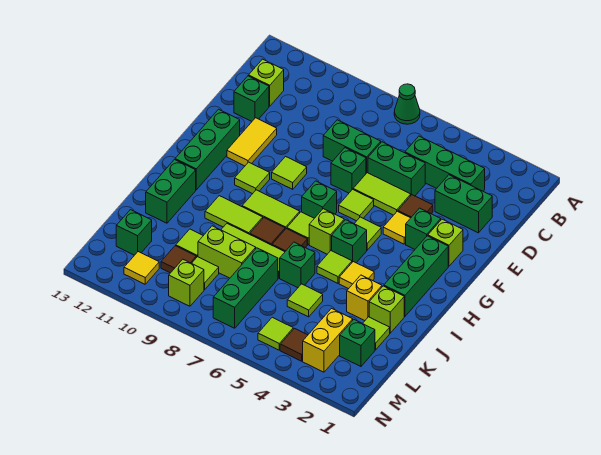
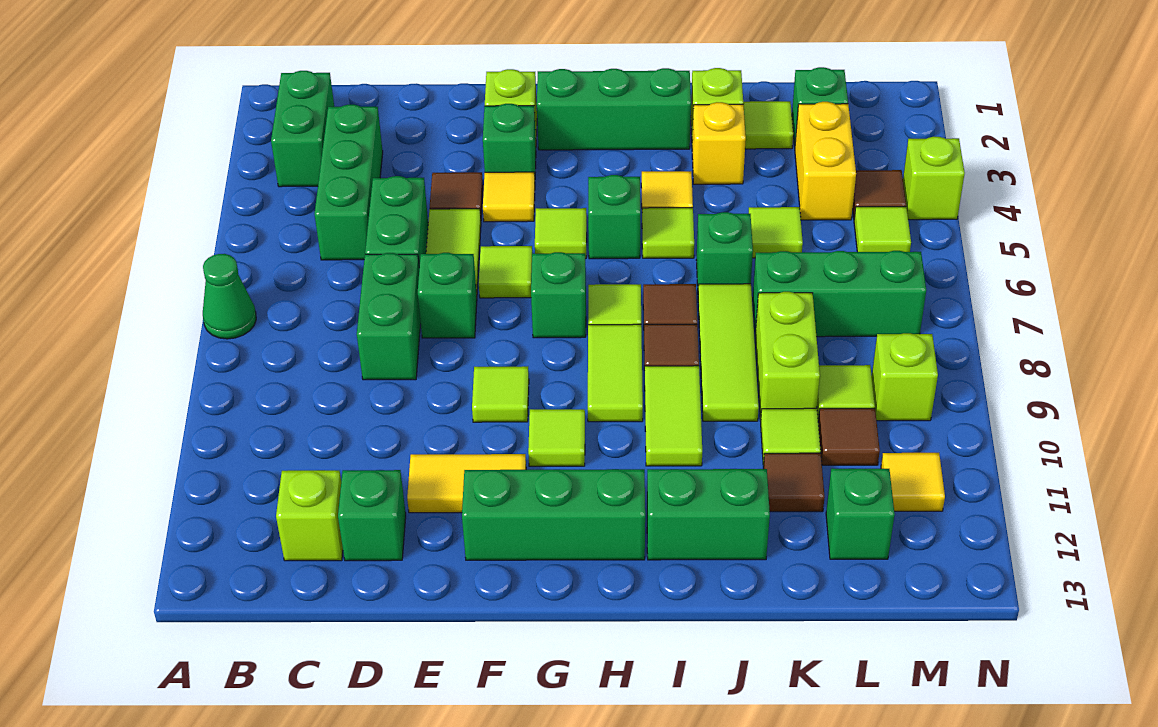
green 1x2 brick [435,175,492,233] -> green 1x2 brick moved to [271,71,334,187]
lime 1x1 brick [309,209,344,254] -> lime 1x1 brick moved to [903,137,965,220]
none -> brown 1x1 tile [763,453,825,512]
yellow 1x2 brick [303,309,353,372] -> yellow 1x2 brick turned to [795,102,856,220]

